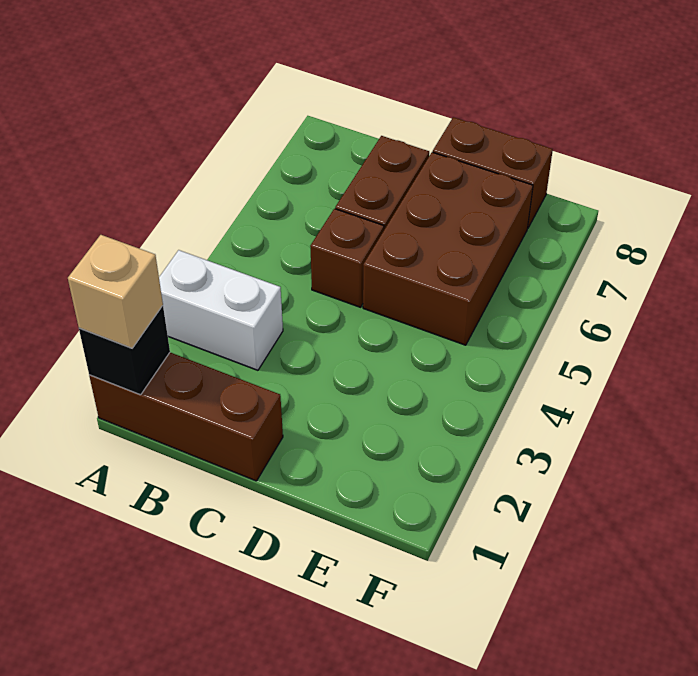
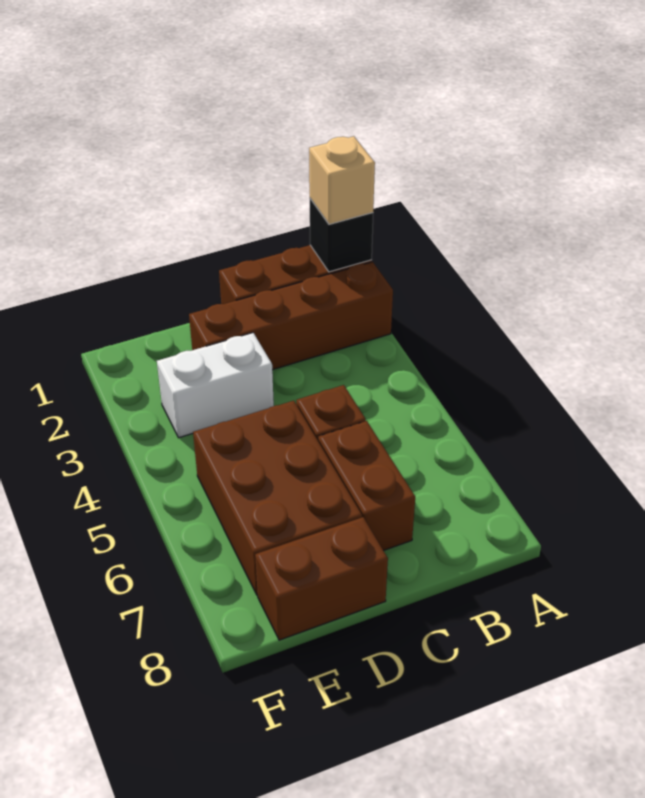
none -> brown 1x4 brick [189,262,393,370]
white 1x2 brick [159,250,283,370] -> white 1x2 brick moved to [157,333,274,438]

